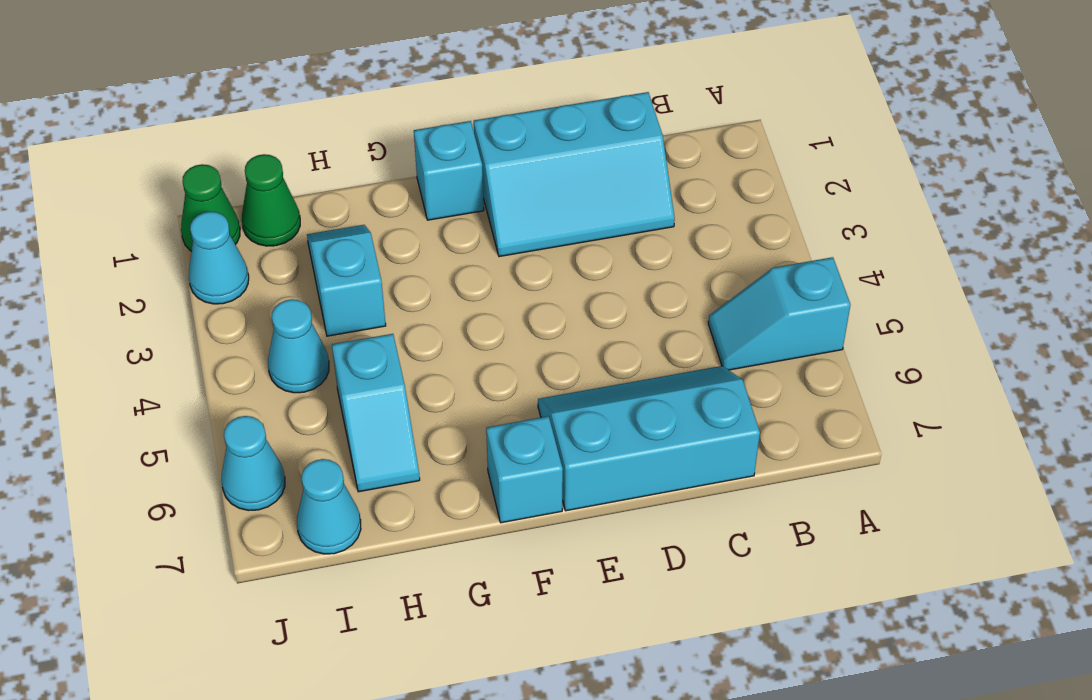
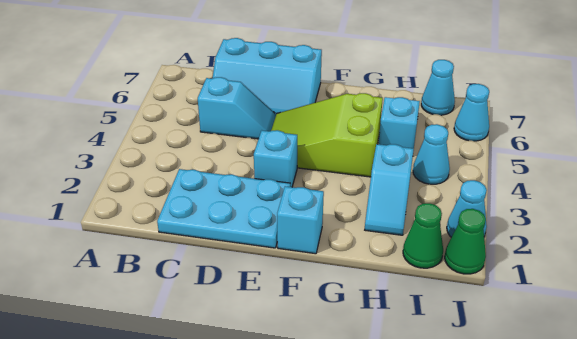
cyan 1x2 slope [708,257,850,370] -> cyan 1x2 slope moved to [198,77,275,139]
cyan 2x3 slope [474,92,675,257] -> cyan 2x3 plate [157,169,290,248]
none -> lime 2x3 slope [271,93,383,177]
cyan 1x1 brick [486,416,563,523] -> cyan 1x1 brick moved to [254,130,297,187]

